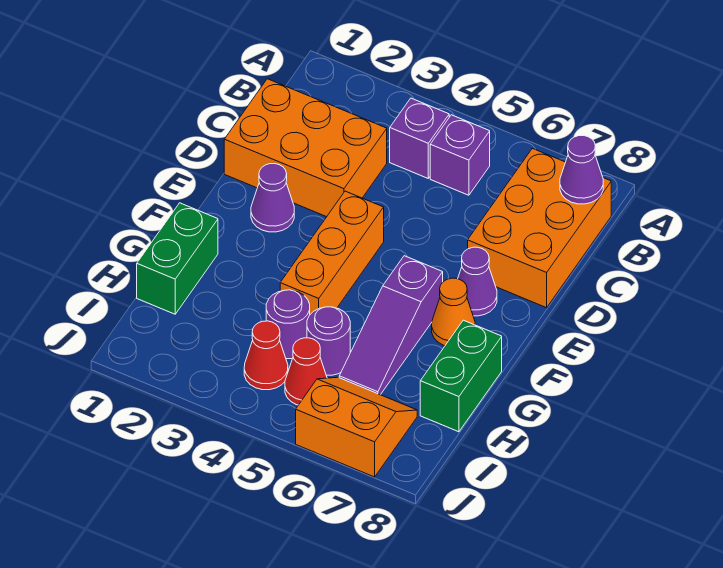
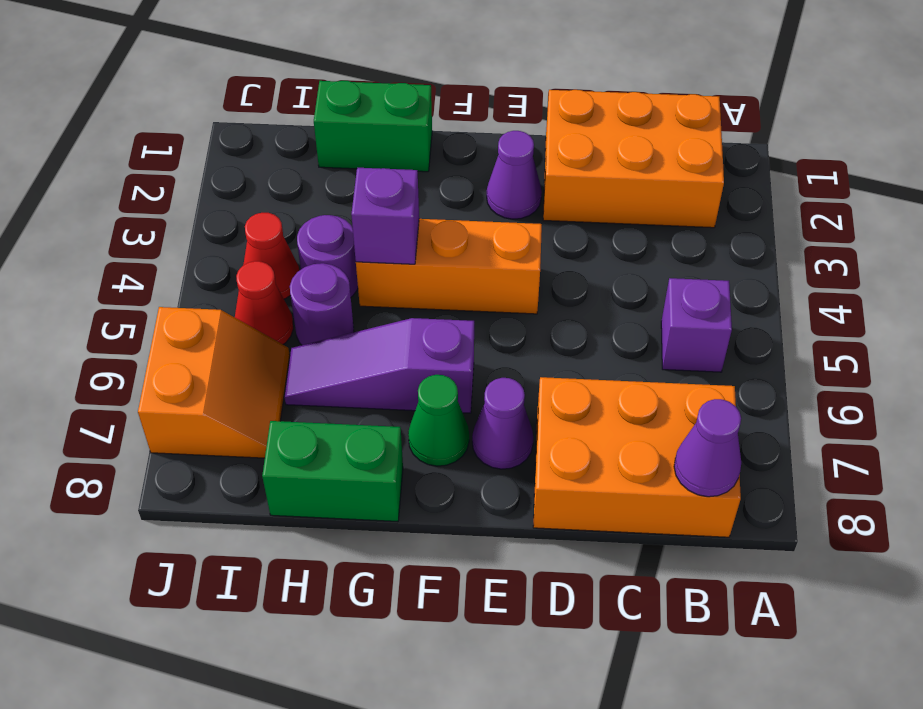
purple 1x1 brick [390,98,449,178] -> purple 1x1 brick moved to [351,168,419,264]
orange 2x3 brick [224,79,387,217] -> orange 2x3 brick turned to [543,90,724,228]
orange 1x1 cone [432,278,475,346] -> green 1x1 cone [408,375,469,466]

